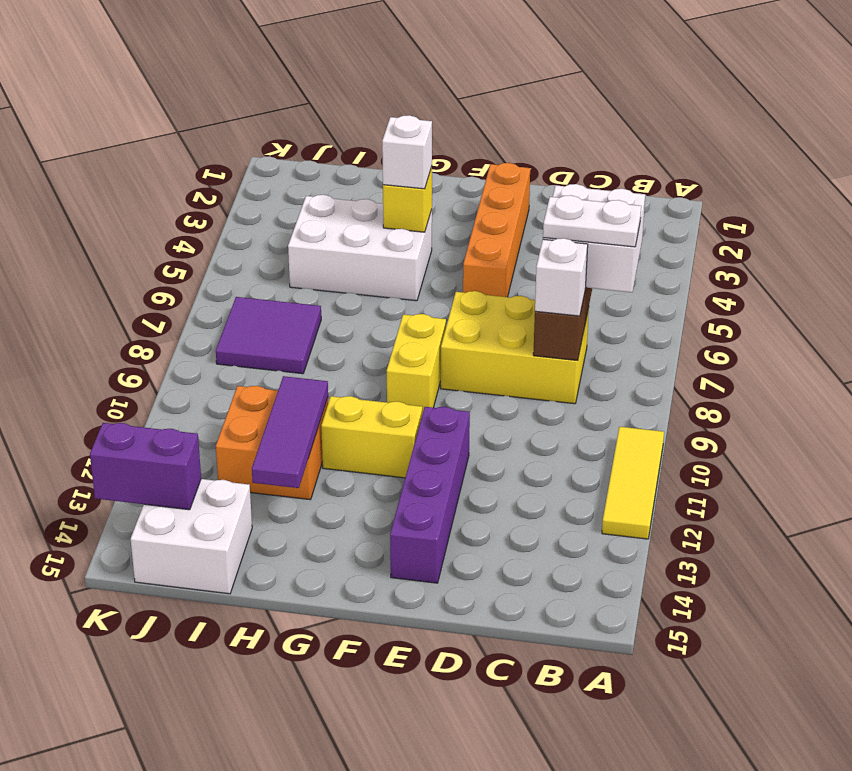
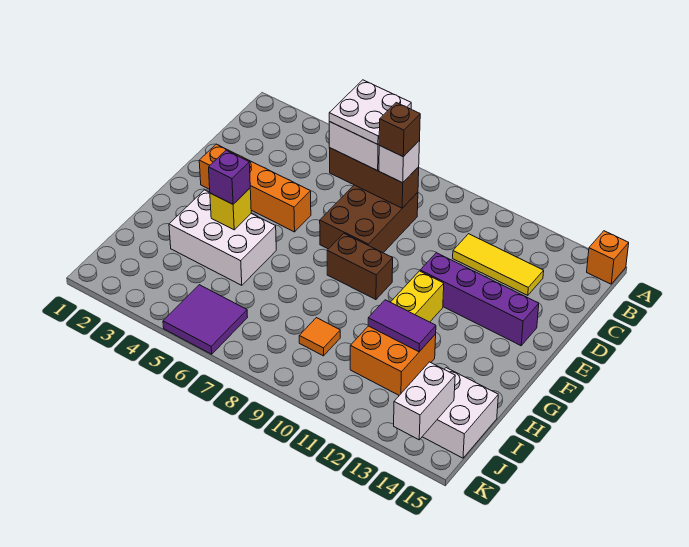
yellow 1x3 tile [602,427,664,539] -> yellow 1x3 tile moved to [453,234,544,295]
none -> orange 1x1 brick [587,231,629,284]
white 1x2 plate [543,195,641,247] -> white 2x2 plate [329,80,411,144]
yellow 2x3 brick [441,291,589,404] -> brown 2x3 brick [320,185,418,253]
none -> brown 1x1 brick [379,103,420,157]
yellow 1x2 brick [387,314,446,414] -> brown 1x2 brick [327,233,393,300]
white 2x3 brick [288,195,432,301] -> white 2x3 brick turned to [169,190,276,285]
white 1x1 brick [382,115,432,189] -> purple 1x1 brick [209,150,250,204]
purple 1x3 tile [252,376,328,488] -> purple 1x2 tile [368,300,436,352]
purple 2x2 tile [216,297,321,374] -> purple 2x2 tile moved to [163,285,248,354]
none -> orange 1x1 tile [299,318,340,356]
purple 1x2 brick [90,423,201,510] -> white 1x2 brick [394,362,455,440]

